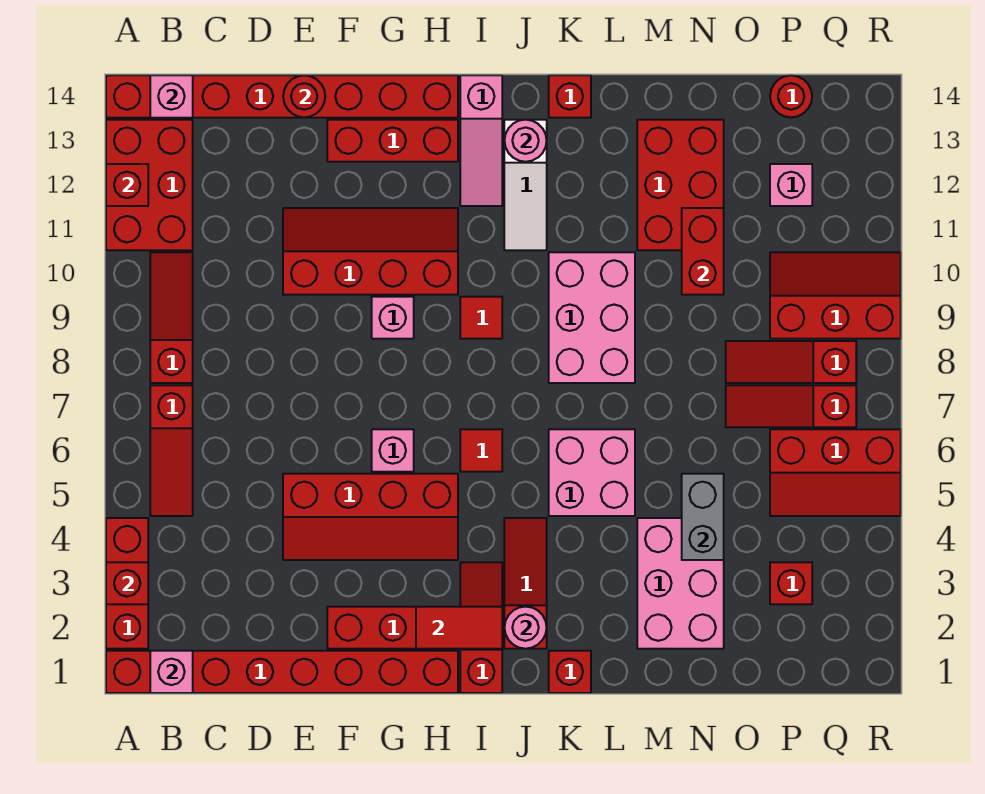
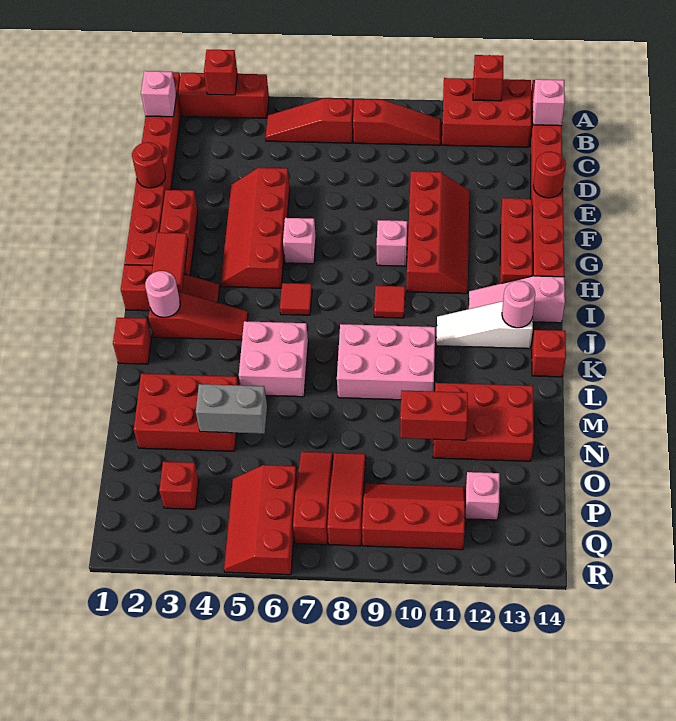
pink 2x3 brick [637,518,724,649] -> red 2x3 brick [134,374,238,451]
red 2x3 slope [770,252,901,339] -> red 2x3 slope turned to [362,483,465,550]
red 1x1 round brick [770,75,812,117] -> red 1x1 round brick moved to [132,142,166,188]

